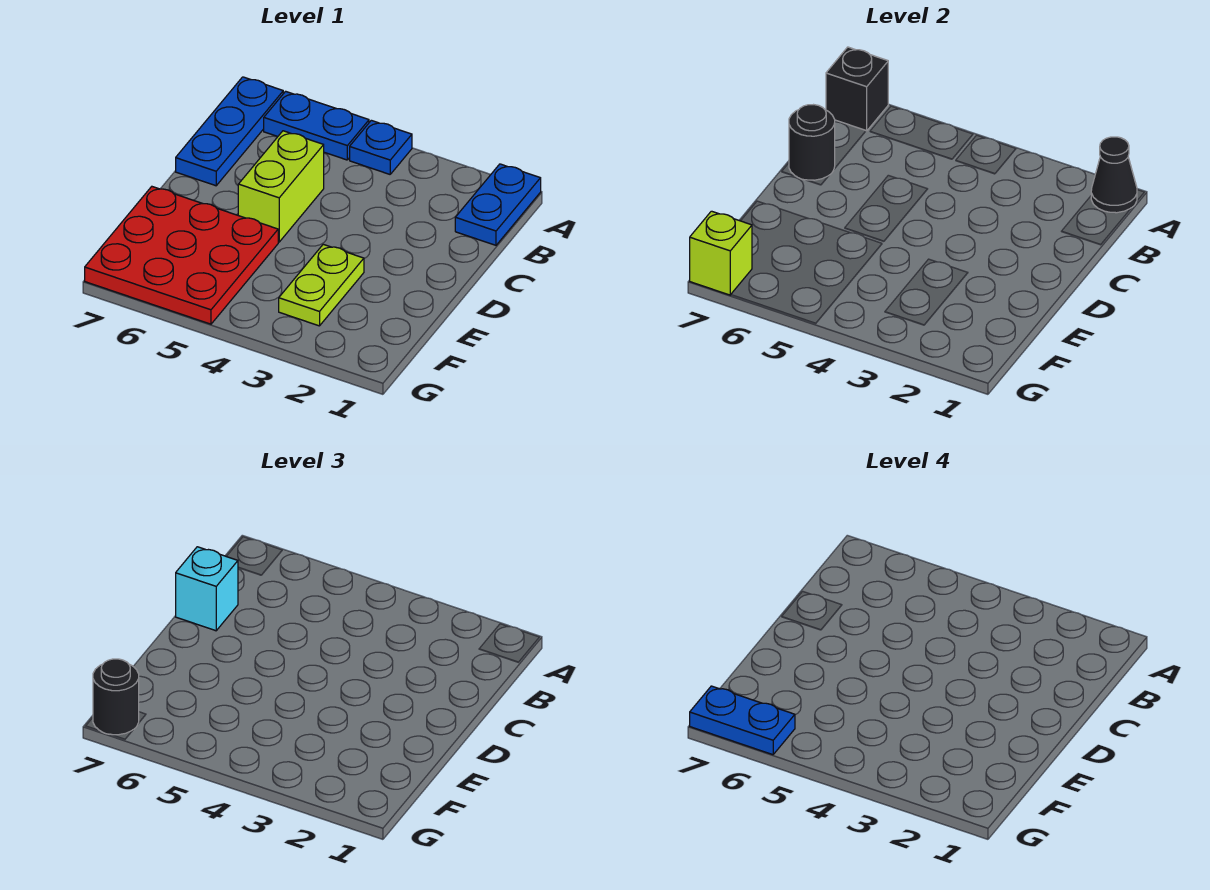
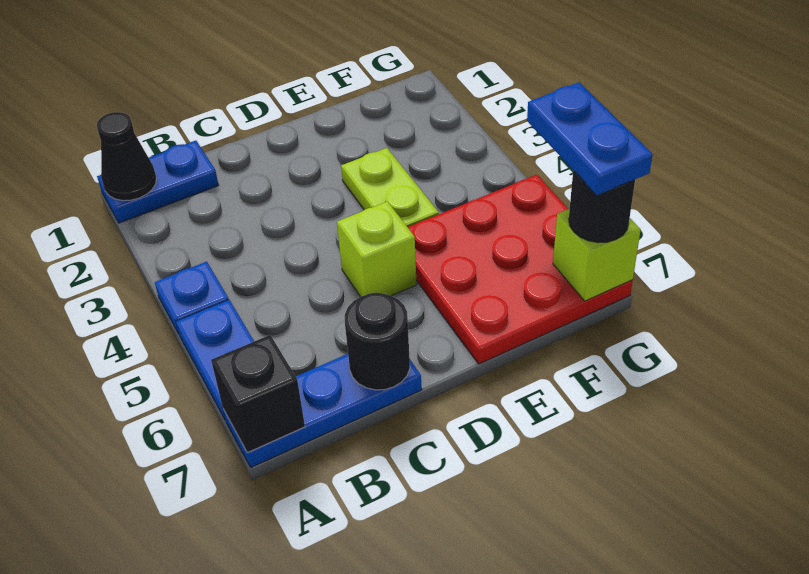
lime 1x2 brick [238,131,324,242] -> lime 1x1 brick [337,201,417,297]
cyan 1x1 brick [176,547,238,631] -> none
lime 1x2 plate [279,244,364,326] -> lime 1x2 plate turned to [341,148,439,227]

